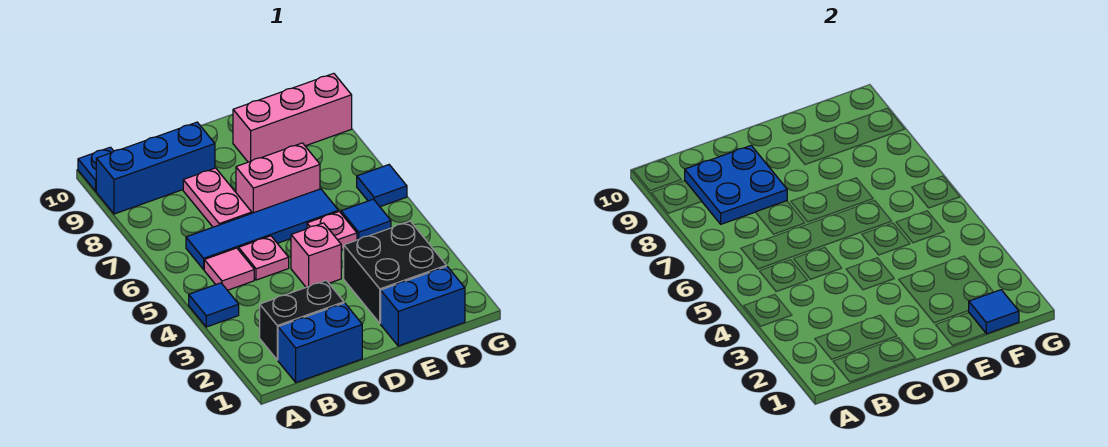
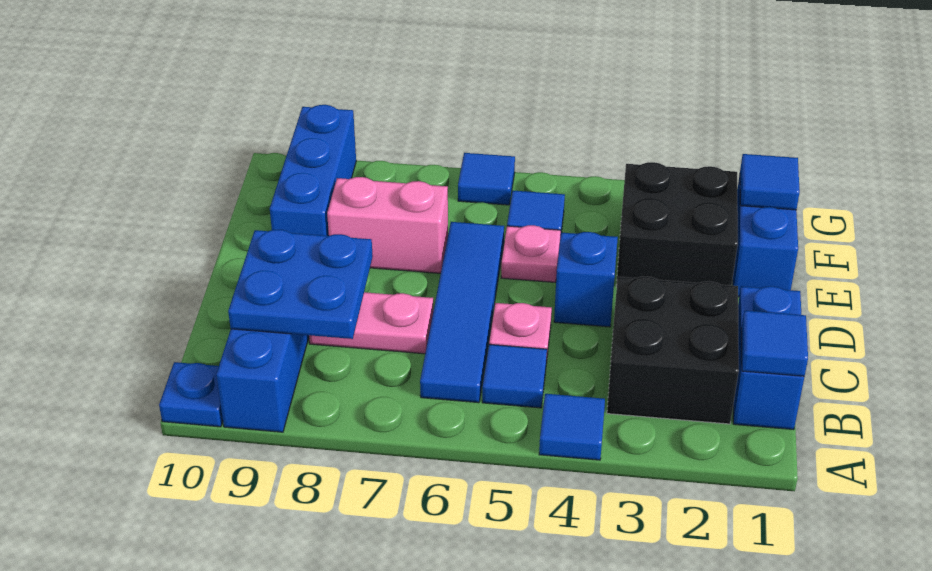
none -> blue 1x1 tile [741,311,808,376]
black 1x2 brick [260,280,344,360] -> black 2x2 brick [607,277,739,424]
pink 1x1 tile [204,248,254,290] -> blue 1x1 tile [482,344,547,408]
pink 1x1 brick [291,223,341,287] -> blue 1x1 brick [554,232,618,327]
pink 1x2 brick [236,143,320,213] -> pink 1x2 brick turned to [327,177,448,273]
pink 1x3 brick [233,73,352,162] -> blue 1x3 brick [270,105,356,236]

